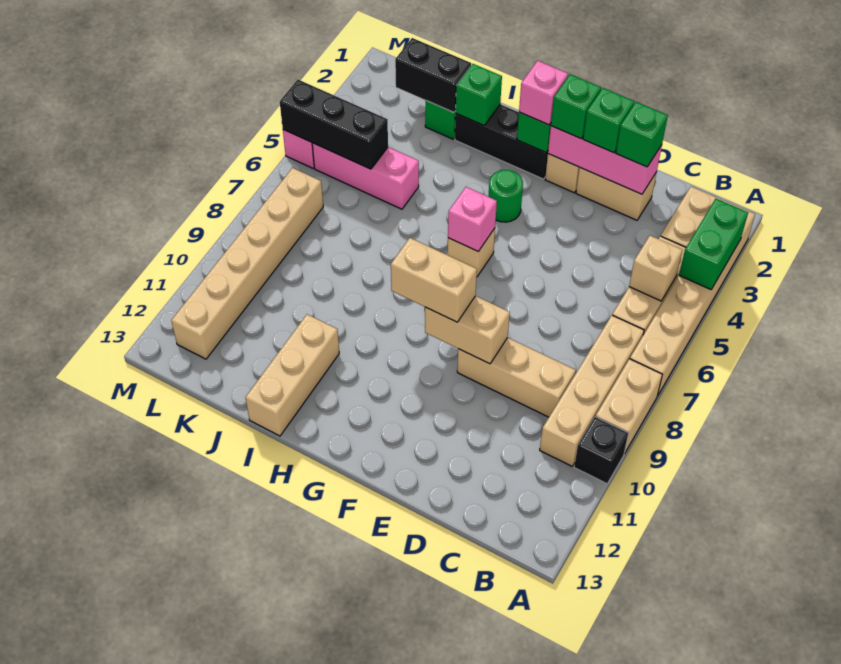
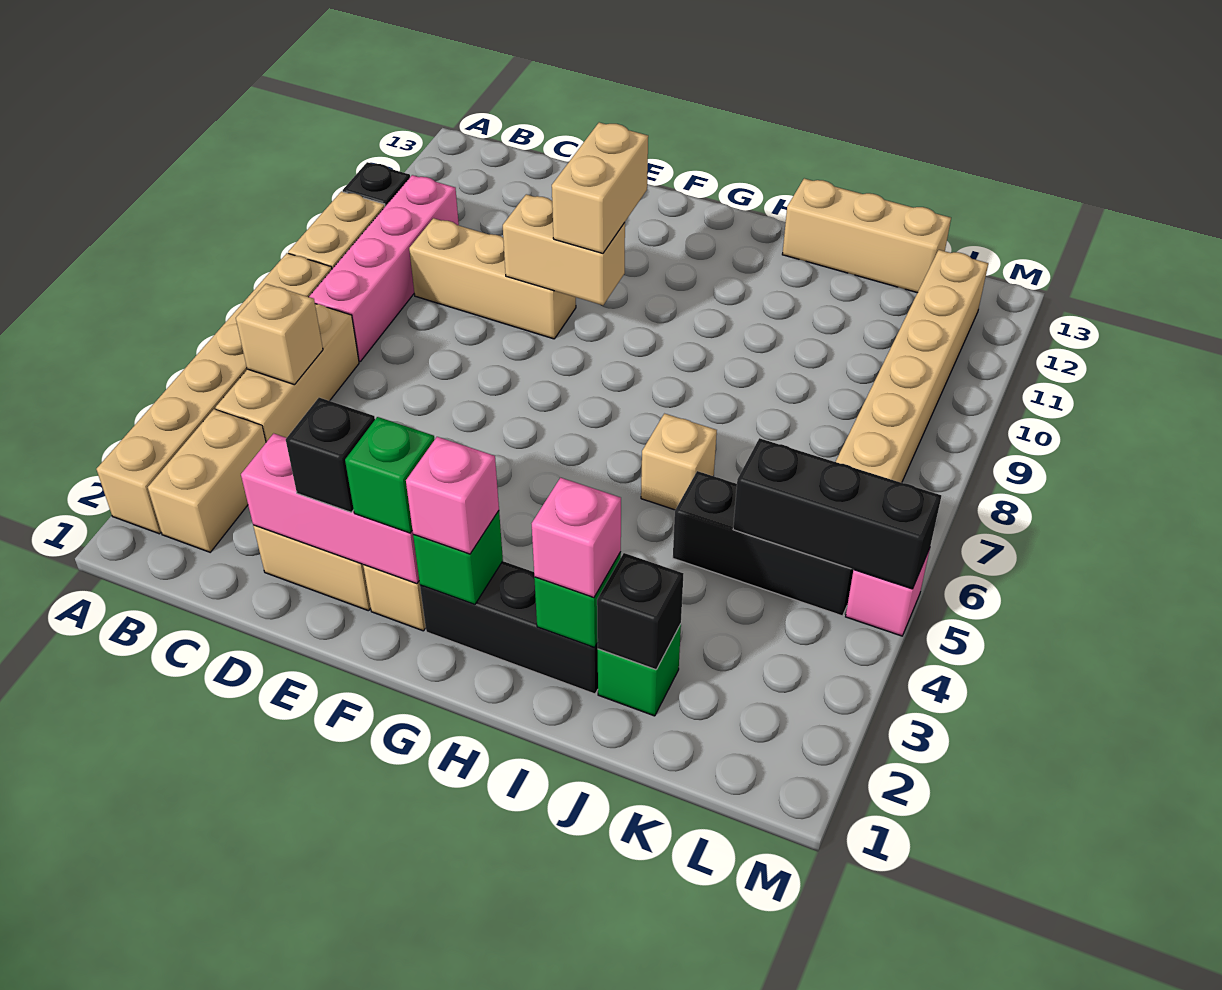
green 1x2 brick [679,199,748,290] -> none
tan 1x4 brick [540,315,644,466] -> pink 1x4 brick [309,175,459,361]
green 1x1 brick [616,102,668,167] -> none
green 1x1 brick [583,88,634,153] -> black 1x1 brick [286,398,375,512]
tan 1x2 brick [391,238,477,322] -> tan 1x2 brick turned to [552,122,648,253]
green 1x1 round brick [488,170,523,222] -> none
tan 1x1 brick [447,228,495,277] -> tan 1x1 brick moved to [641,414,717,510]
pink 1x1 brick [448,187,497,251] -> pink 1x1 brick moved to [532,478,621,598]
tan 1x3 brick [245,314,339,436] -> tan 1x3 brick turned to [782,178,951,293]
black 1x2 brick [395,38,471,112] -> black 1x1 brick [597,553,683,670]
pink 1x3 brick [312,143,419,209] -> black 1x3 brick [673,471,853,616]

